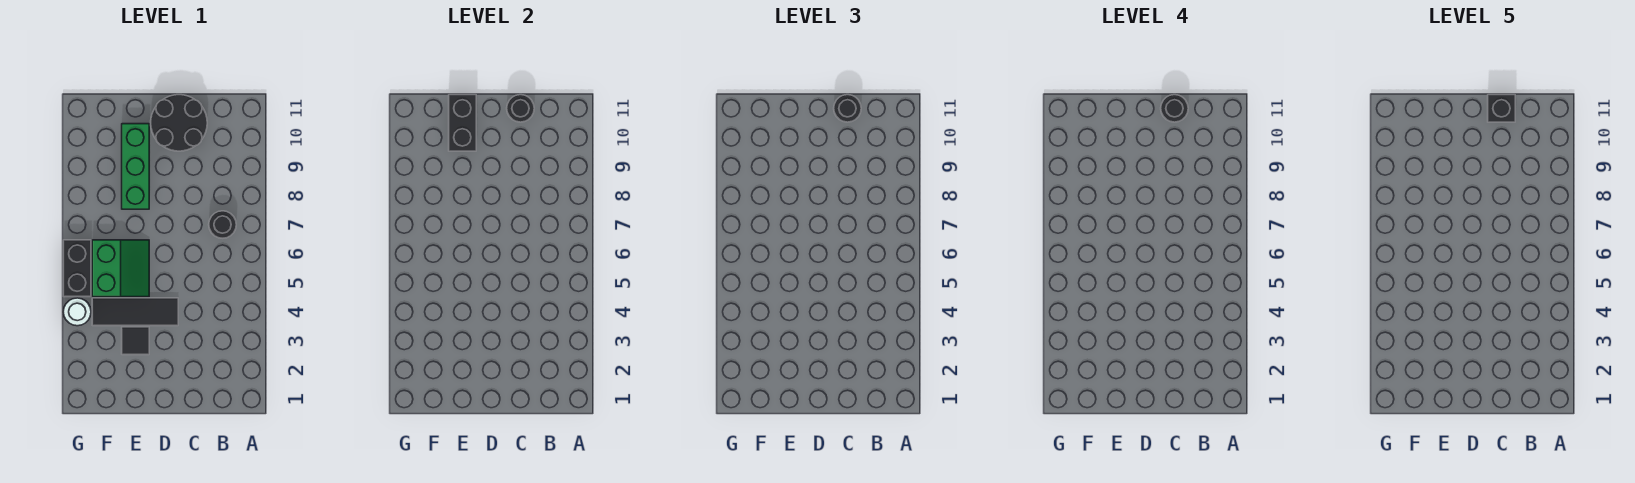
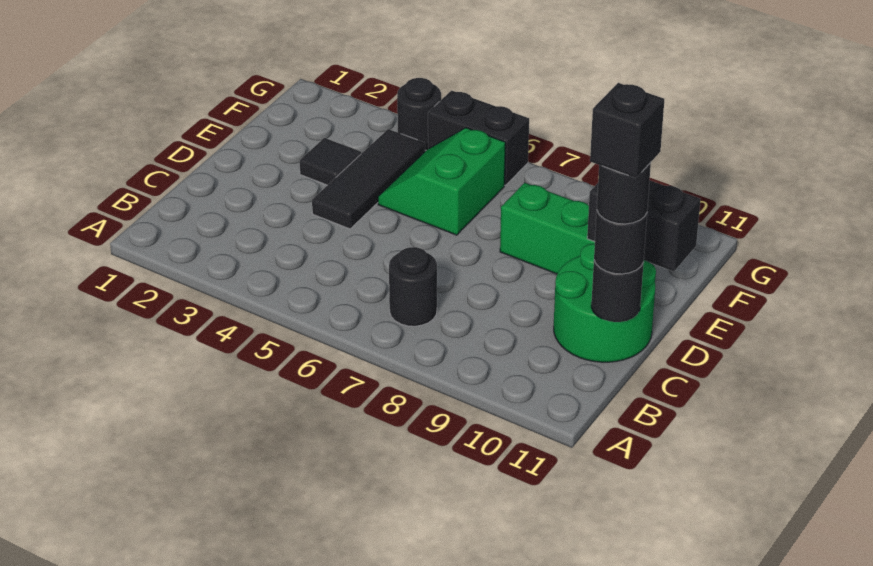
black 2x2 round brick [151,95,207,151] -> green 2x2 round brick [554,244,656,362]
green 2x2 slope [92,240,149,297] -> green 2x2 slope turned to [378,128,505,235]
white 1x1 round brick [63,298,91,326] -> black 1x1 round brick [397,78,441,150]

